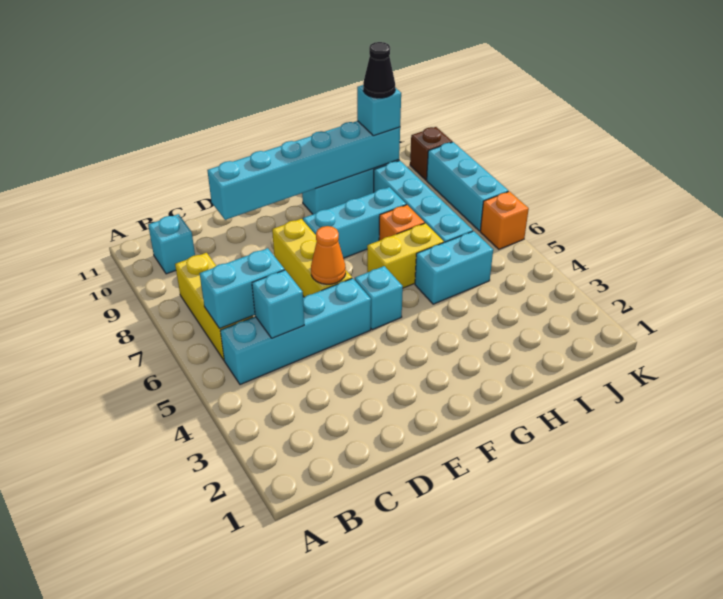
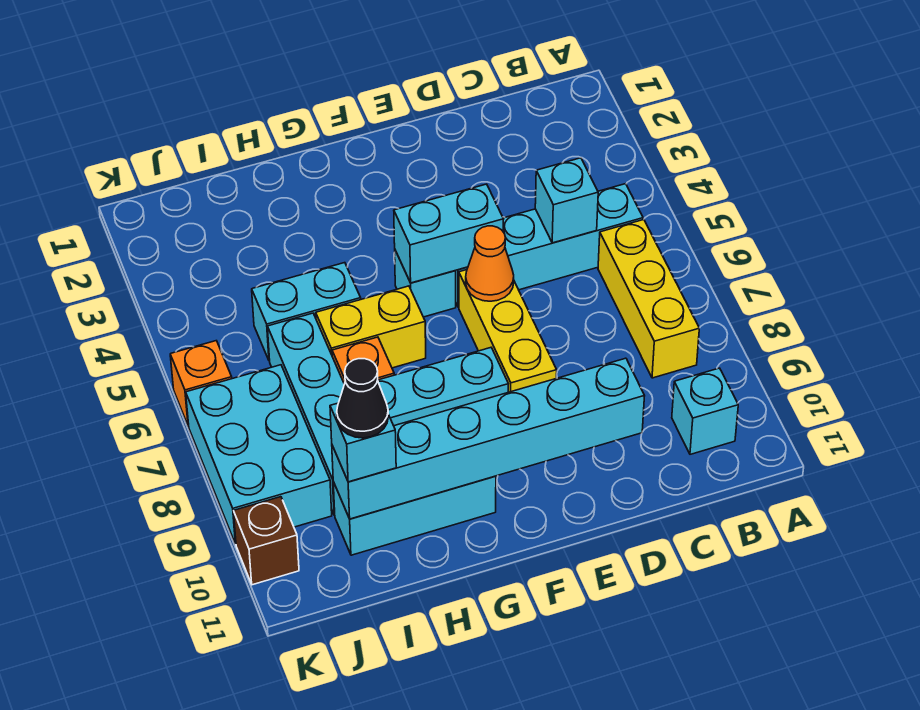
cyan 1x2 brick [200,248,284,329] -> cyan 1x2 brick moved to [394,184,504,283]
cyan 1x3 brick [427,142,508,231] -> cyan 2x3 brick [186,365,332,544]

